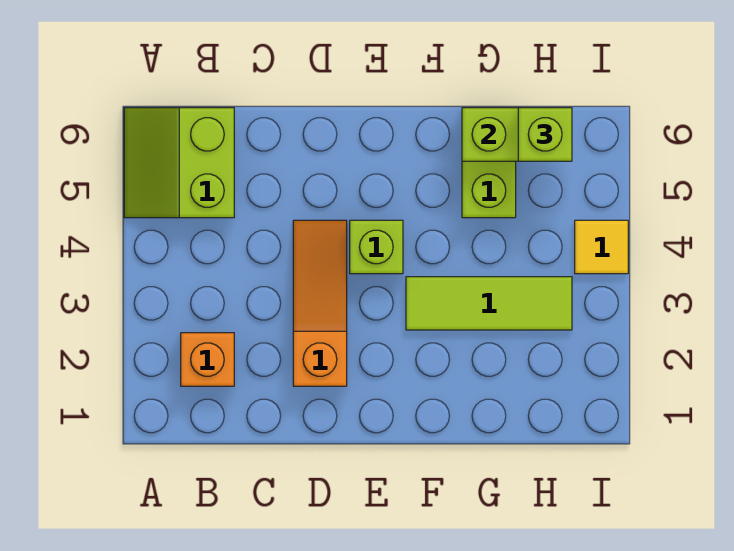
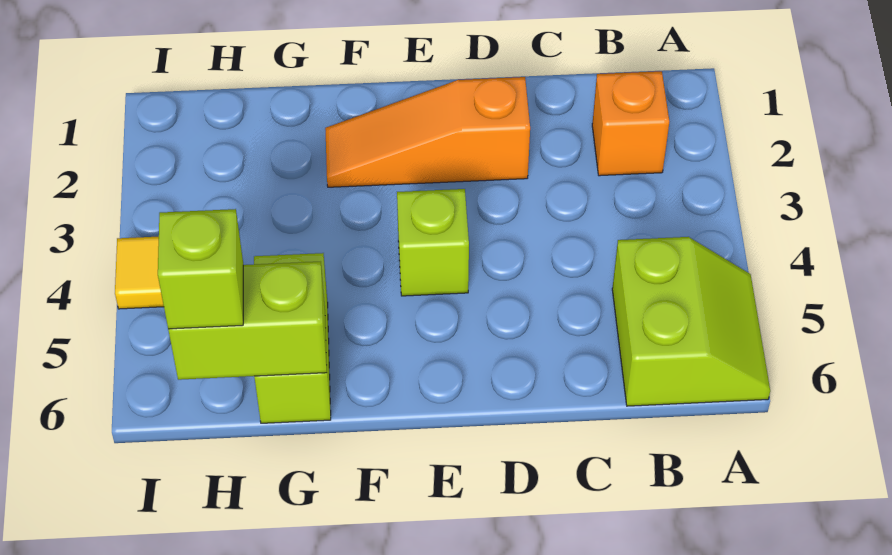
orange 1x3 slope [293,220,347,386] -> orange 1x3 slope turned to [325,77,530,187]
lime 1x3 tile [406,277,572,330] -> none

